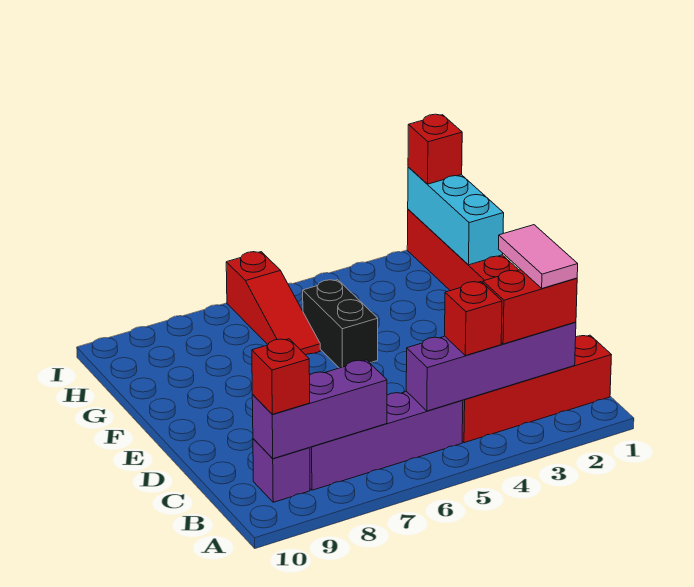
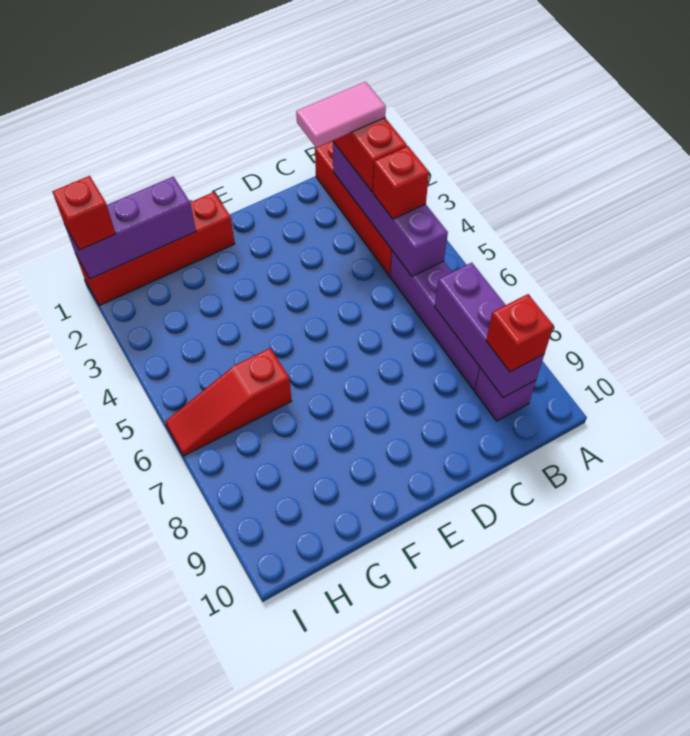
black 1x2 brick [303,280,378,368] -> none
cyan 1x3 brick [408,167,504,265] -> purple 1x3 brick [65,177,196,279]
red 1x3 slope [226,252,320,355] -> red 1x3 slope turned to [165,348,292,456]

